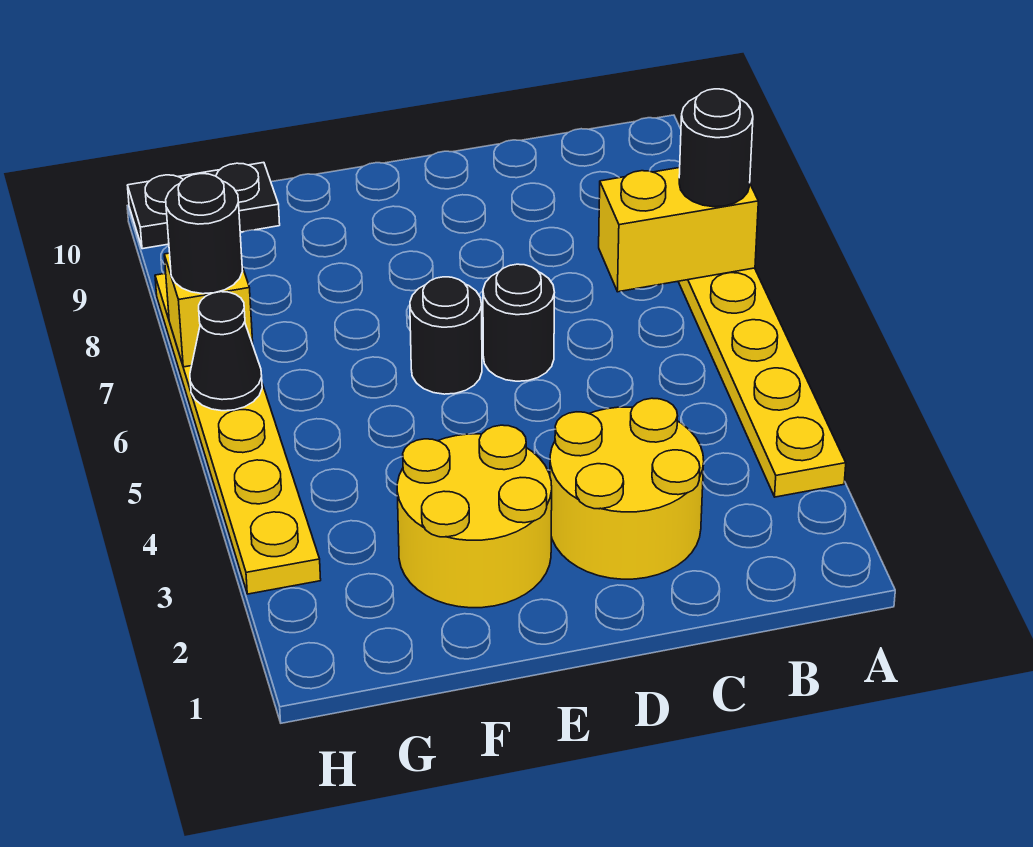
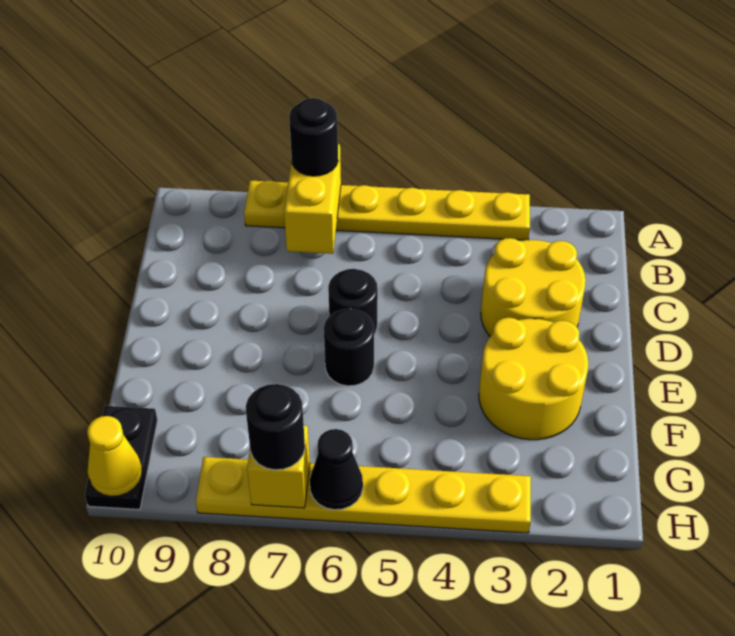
none -> yellow 1x1 cone [87,416,142,496]

